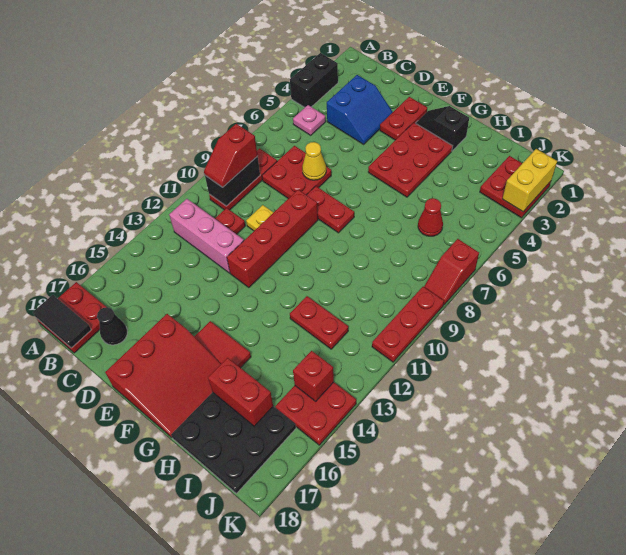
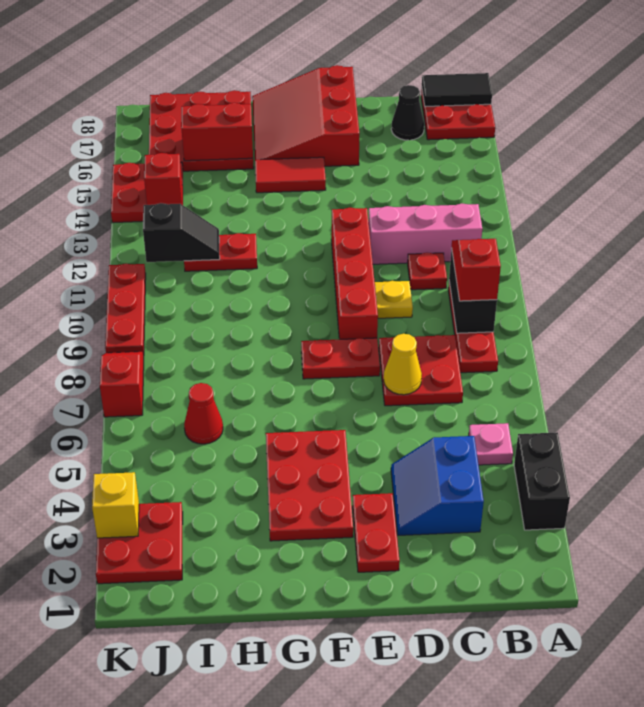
black 1x2 slope [416,106,469,151] -> black 1x2 slope moved to [143,203,220,262]
black 3x3 plate [171,392,296,493] -> red 3x3 plate [149,90,254,171]
yellow 1x2 brick [503,149,557,212] -> yellow 1x1 brick [92,472,139,538]

